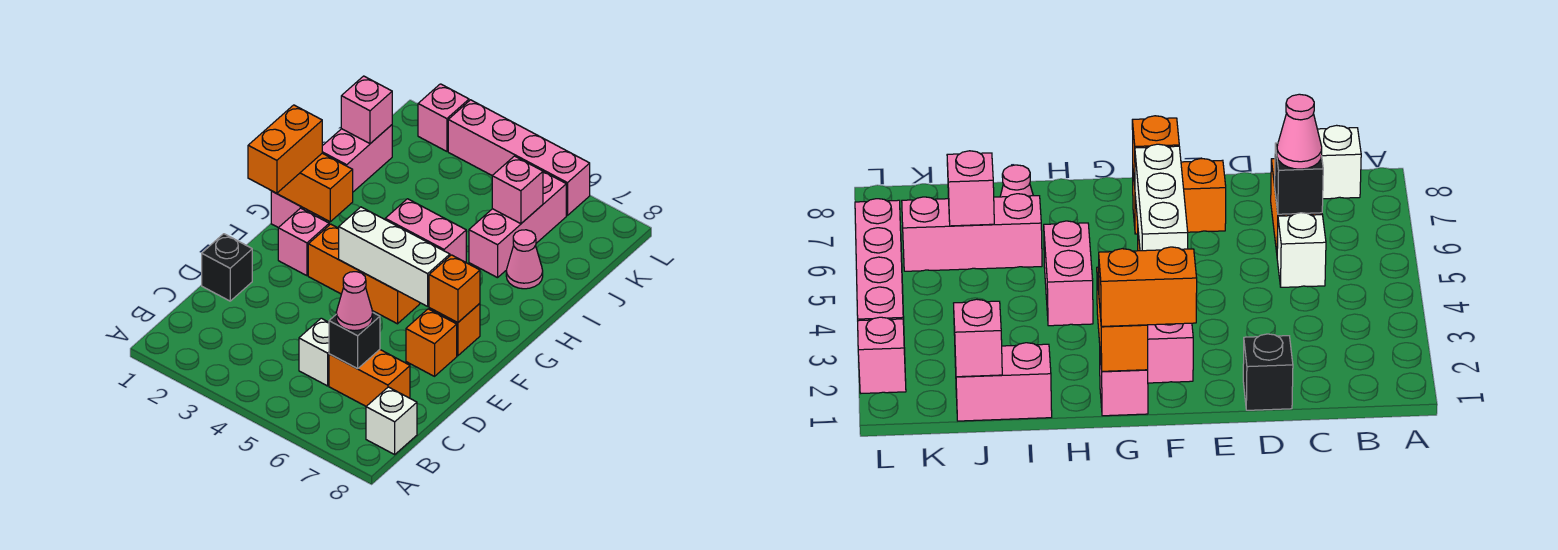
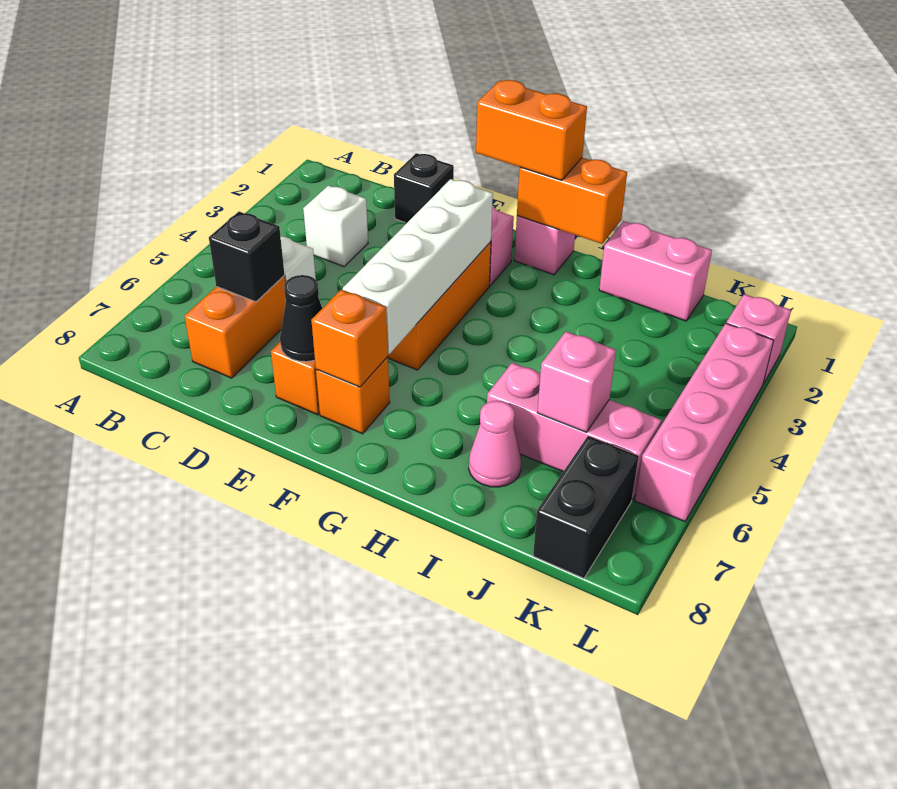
white 1x1 brick [366,387,417,454] -> white 1x1 brick moved to [303,185,368,267]
pink 1x1 cone [336,272,373,331] -> none
none -> black 1x1 cone [280,275,322,362]
white 1x3 brick [339,207,450,306] -> white 1x4 brick [343,179,493,354]
orange 1x2 brick [277,153,353,222] -> orange 1x2 brick turned to [517,158,627,244]
pink 1x2 brick [385,199,466,262] -> none
pink 1x1 brick [341,76,392,144] -> none
none -> black 1x2 brick [533,436,639,578]

